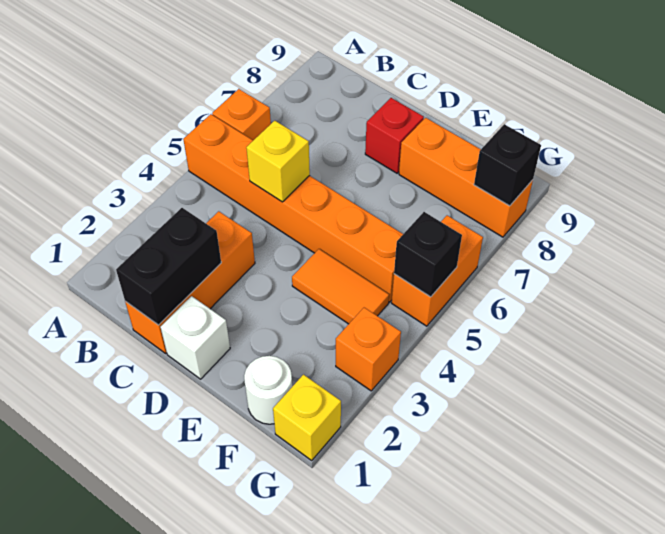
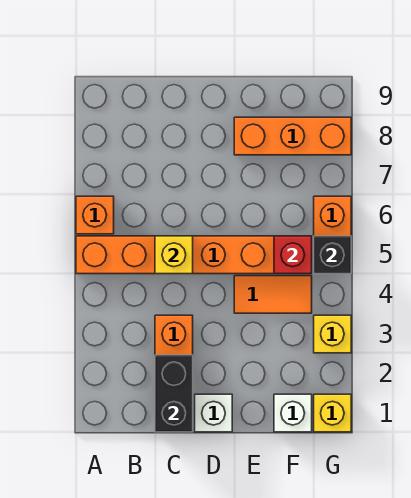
red 1x1 brick [365,98,424,173] -> red 1x1 brick moved to [274,236,312,274]
white 1x1 round brick [244,356,292,424] -> white 1x1 brick [274,394,312,432]
orange 1x1 brick [336,307,401,391] -> yellow 1x1 brick [314,315,351,353]
black 1x1 brick [474,124,541,206] -> none

